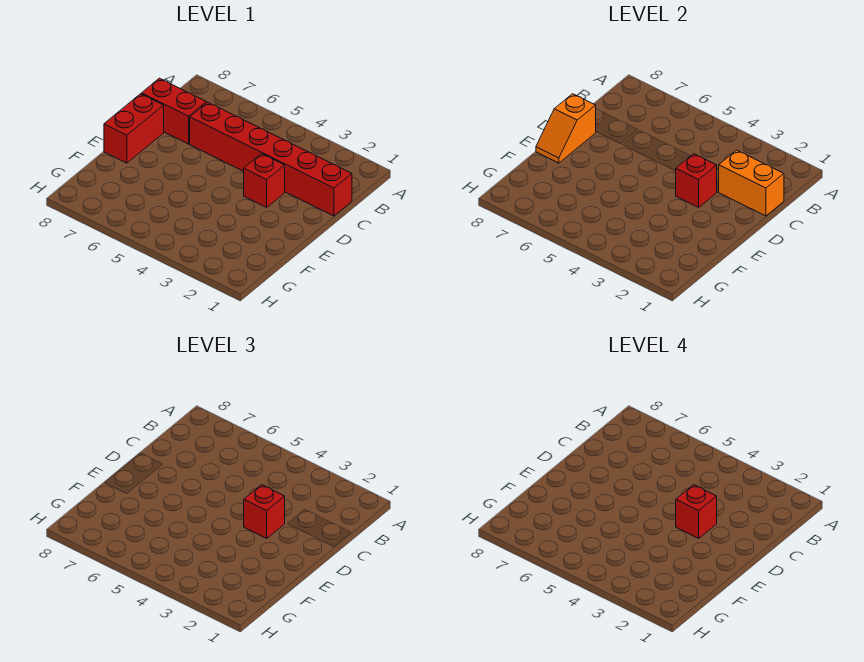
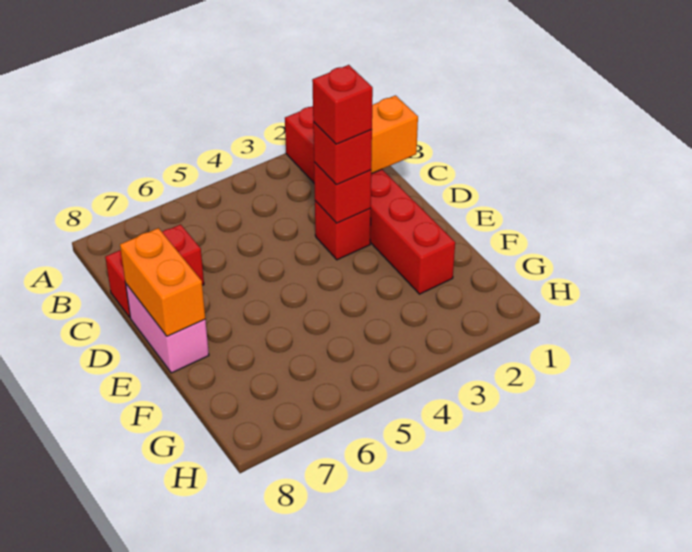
red 1x6 brick [190,102,352,216] -> red 1x6 brick turned to [285,106,455,294]
red 1x2 brick [104,94,164,163] -> pink 1x2 brick [126,284,209,373]
orange 1x2 slope [536,94,596,163] -> orange 1x2 brick [120,228,205,336]

